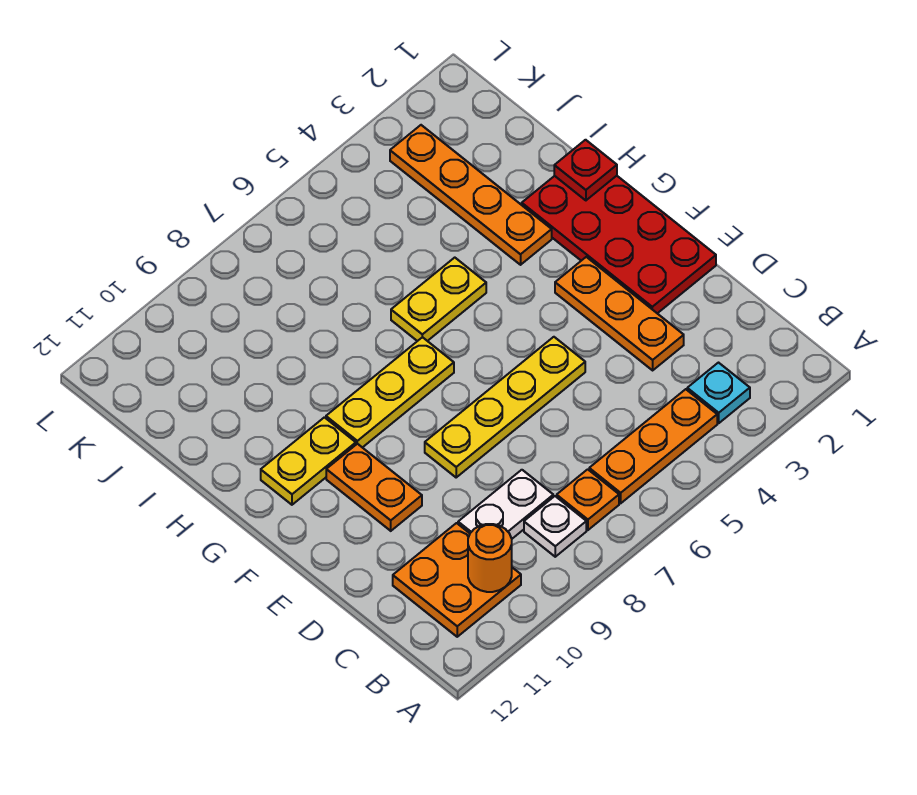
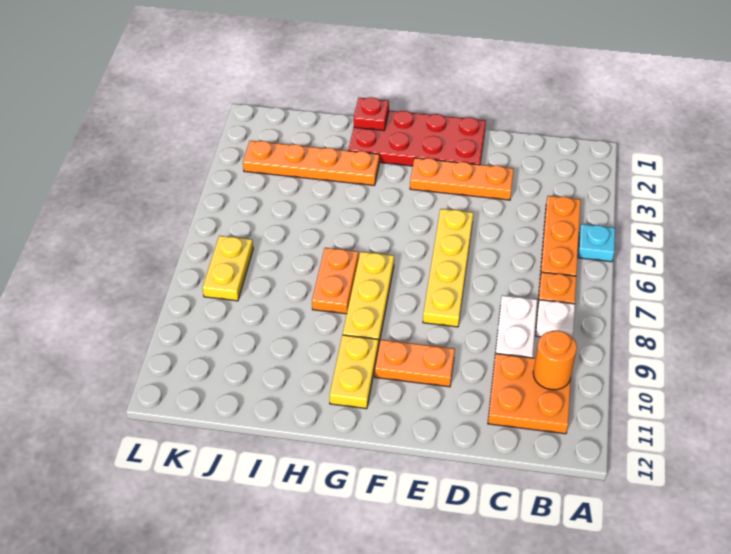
cyan 1x1 plate [687,363,750,423] -> cyan 1x1 plate moved to [578,224,615,262]
yellow 1x2 plate [391,258,486,341] -> yellow 1x2 plate moved to [203,236,253,301]
none -> orange 1x2 plate [312,248,359,314]

